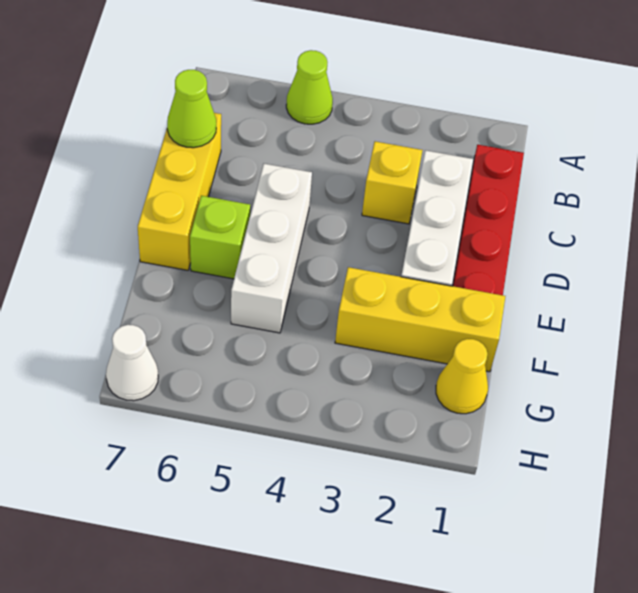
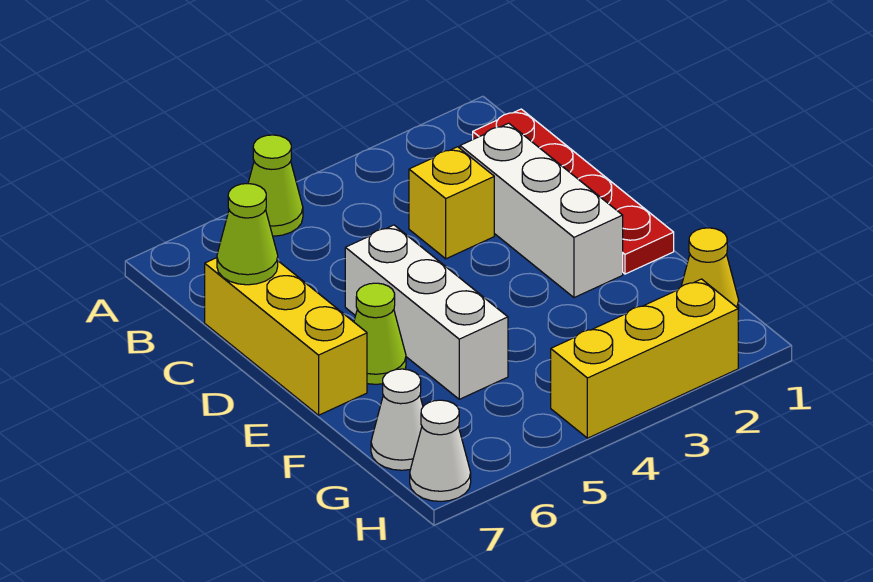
lime 1x1 brick [190,196,250,279] -> lime 1x1 cone [354,283,406,384]
yellow 1x3 brick [335,267,505,372] -> yellow 1x3 brick moved to [551,279,738,438]
none -> white 1x1 cone [371,369,423,470]

